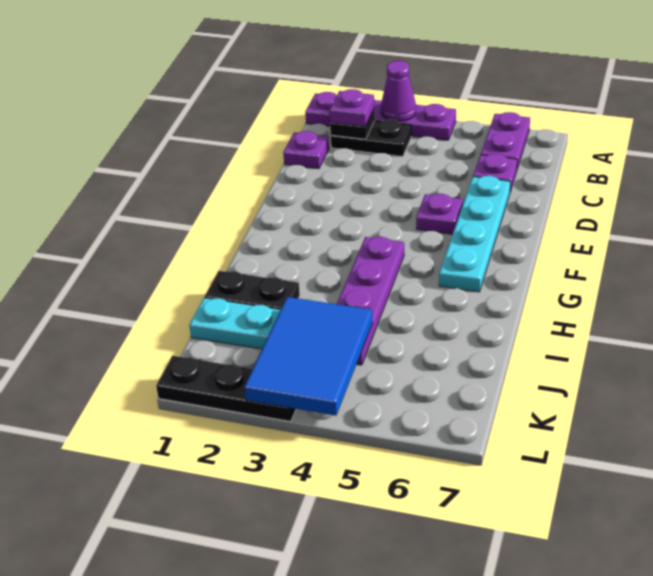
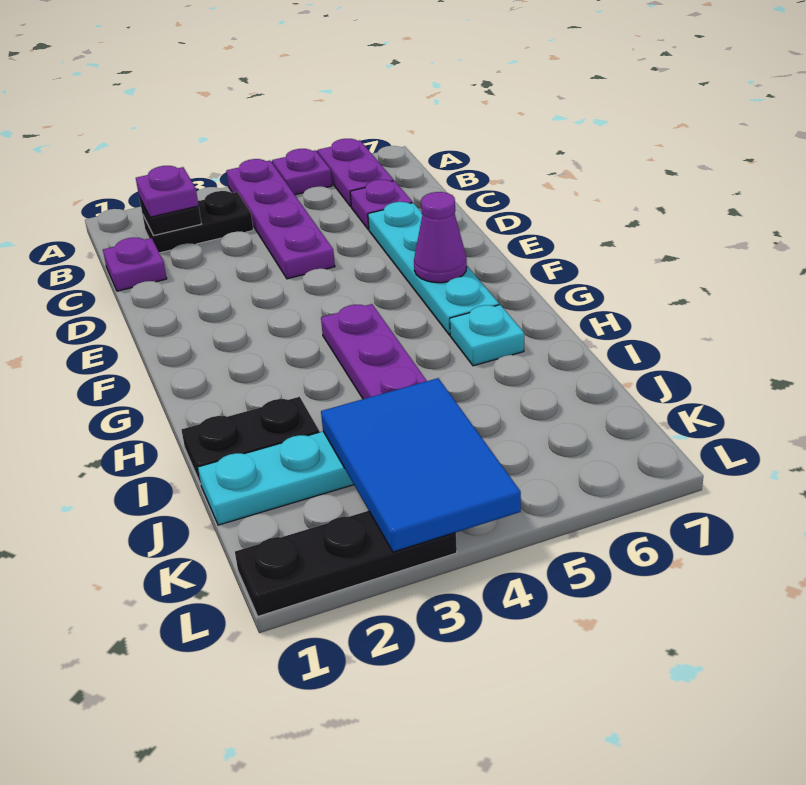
purple 1x4 plate [305,92,456,140] -> purple 1x4 plate turned to [226,159,335,279]
purple 1x1 cone [381,61,416,122] -> purple 1x1 cone moved to [414,192,467,283]
purple 1x1 plate [416,194,463,234] -> purple 1x1 plate moved to [272,149,332,195]
none -> cyan 1x1 plate [450,305,524,366]

